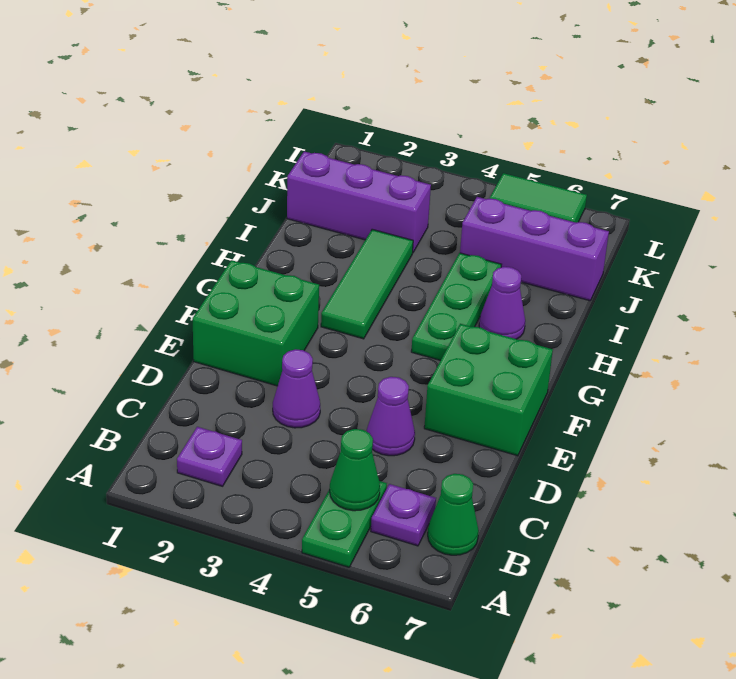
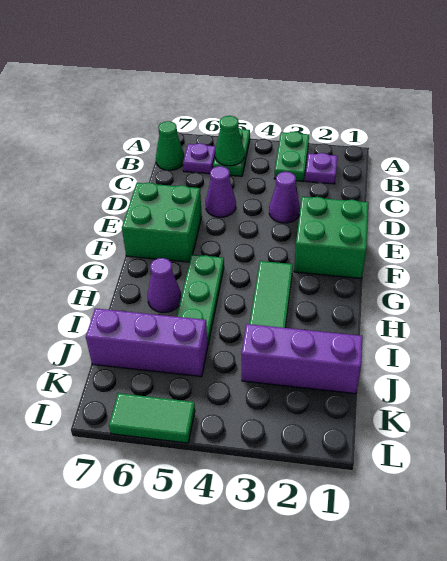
none -> green 1x2 plate [274,131,309,181]

